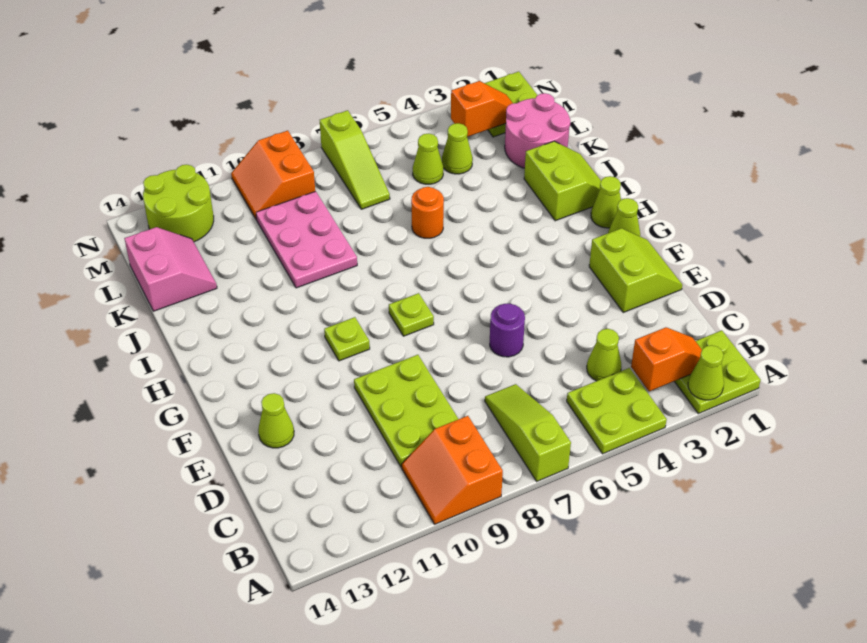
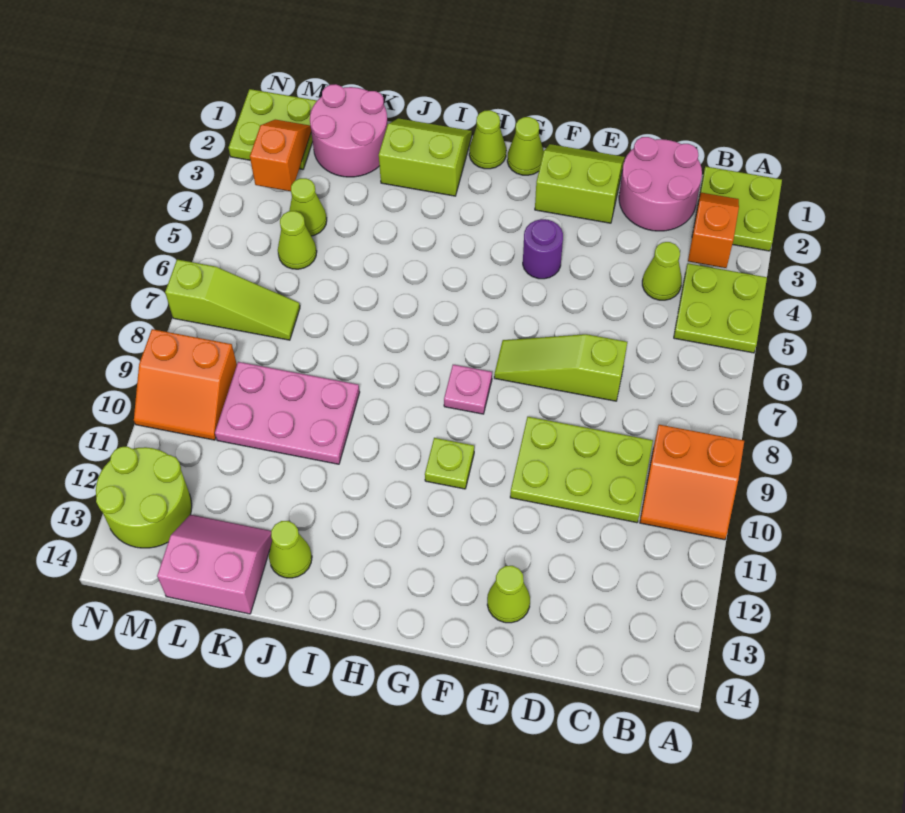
lime 1x1 cone [688,345,724,400] -> lime 1x1 cone moved to [269,521,312,578]
lime 1x3 slope [485,384,571,481] -> lime 1x3 slope moved to [494,334,627,401]
none -> pink 2x2 round brick [619,137,702,231]
purple 1x1 round brick [490,303,525,357] -> purple 1x1 round brick moved to [523,219,563,279]
lime 1x1 plate [389,293,434,336] -> pink 1x1 plate [444,365,492,414]
orange 1x1 round brick [411,187,444,238] -> none

